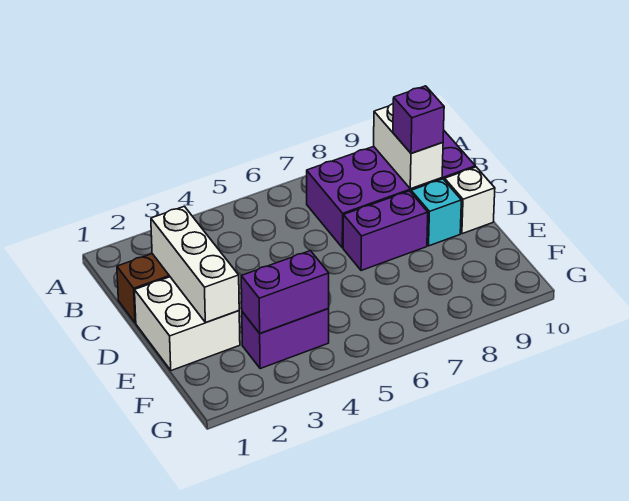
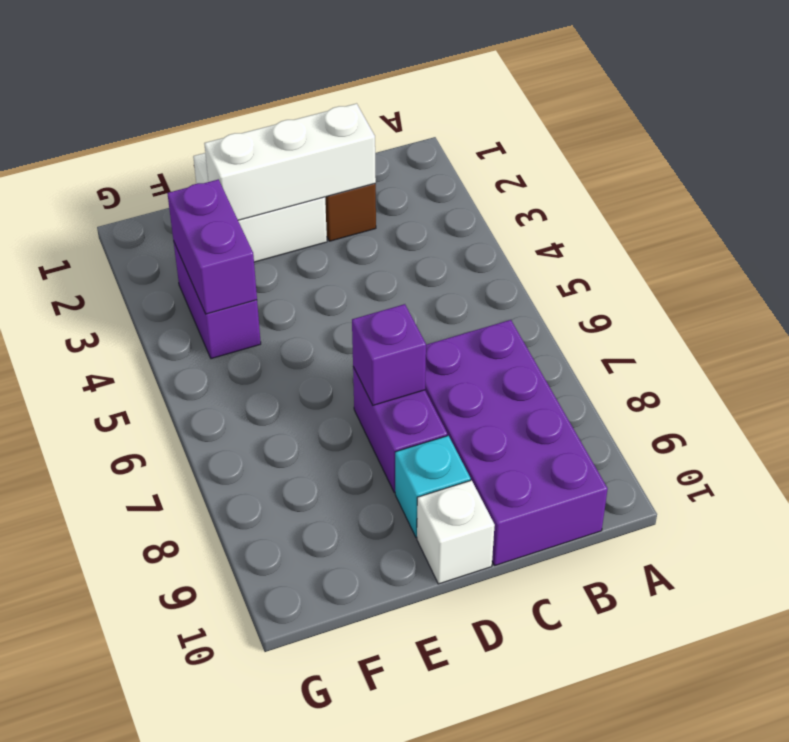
white 1x2 brick [374,104,443,189] -> none
purple 1x1 brick [393,86,444,153] -> purple 1x1 brick moved to [352,304,426,405]

